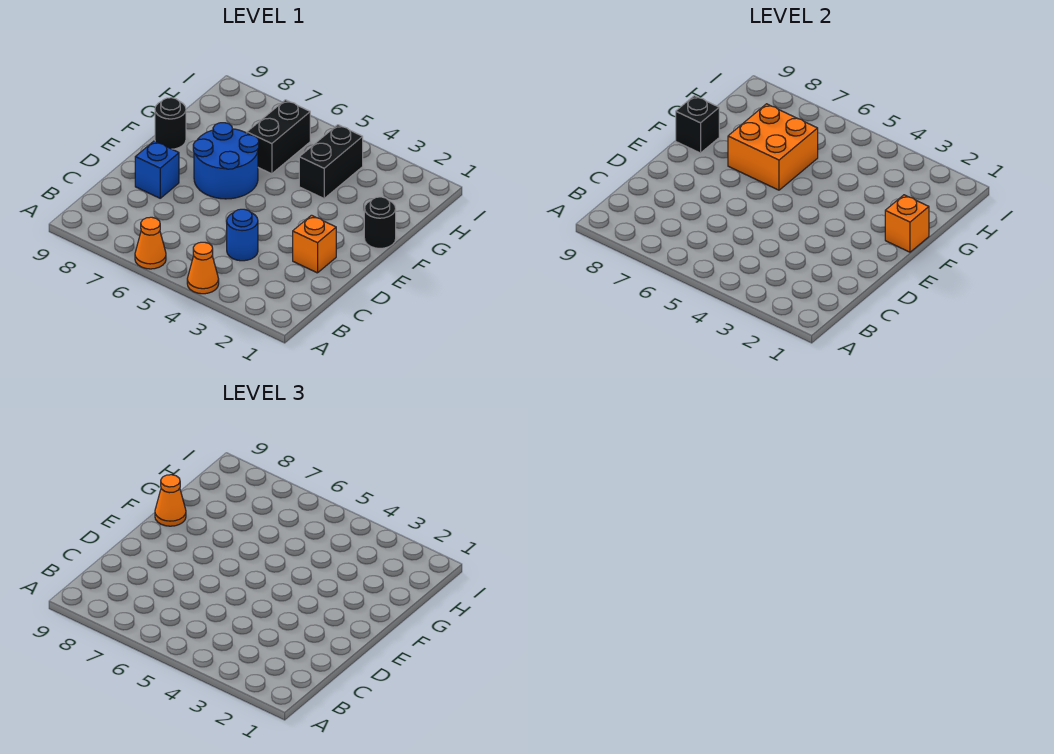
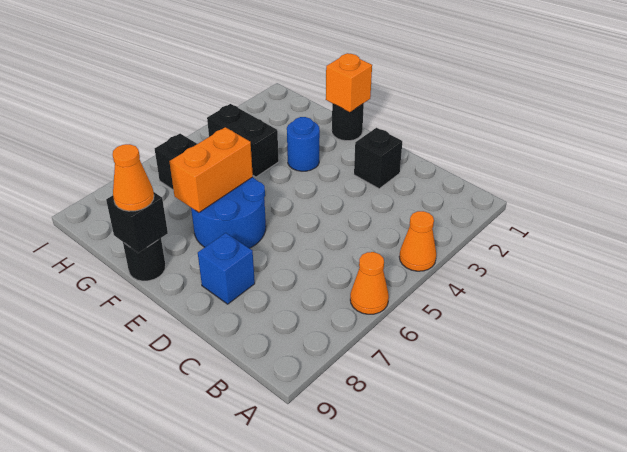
blue 1x1 round brick [227,209,258,261] -> blue 1x1 round brick moved to [287,117,320,171]
orange 1x1 brick [293,215,336,273] -> black 1x1 brick [354,128,402,189]
orange 2x2 brick [728,104,818,190] -> orange 1x2 brick [169,127,253,213]

